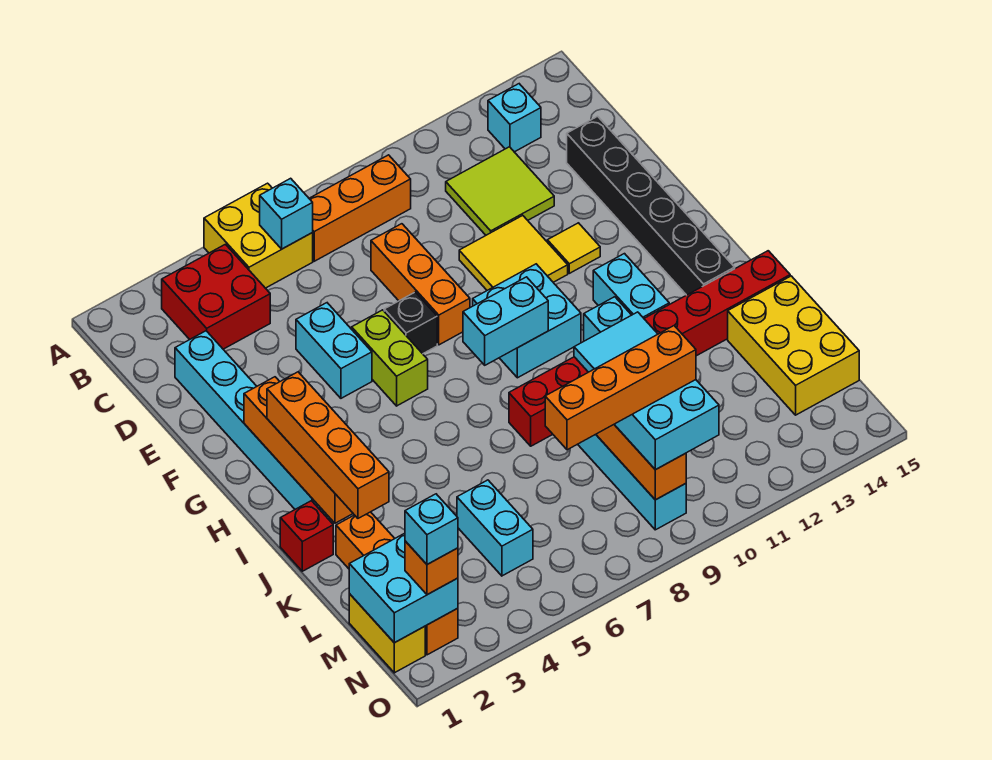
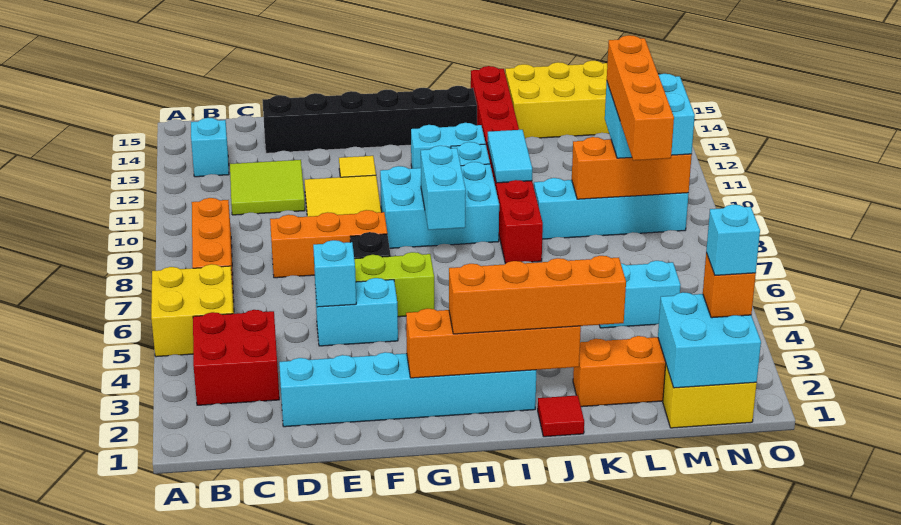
cyan 1x1 brick [260,178,313,249] -> cyan 1x1 brick moved to [313,240,356,307]
cyan 2x2 brick [473,264,581,378] -> cyan 2x3 brick [380,162,499,248]
red 1x1 brick [280,501,333,571] -> red 1x1 tile [538,395,584,437]

